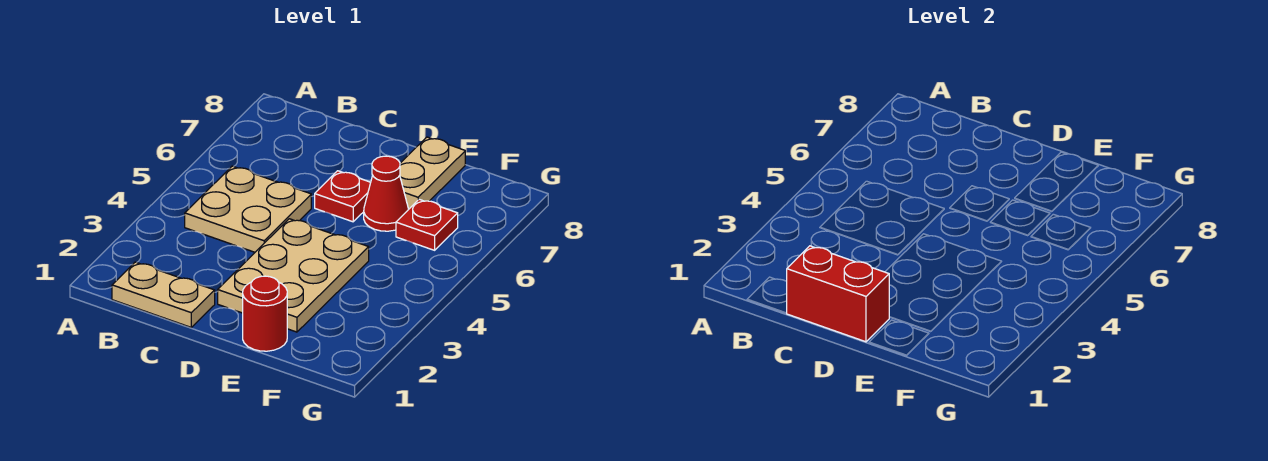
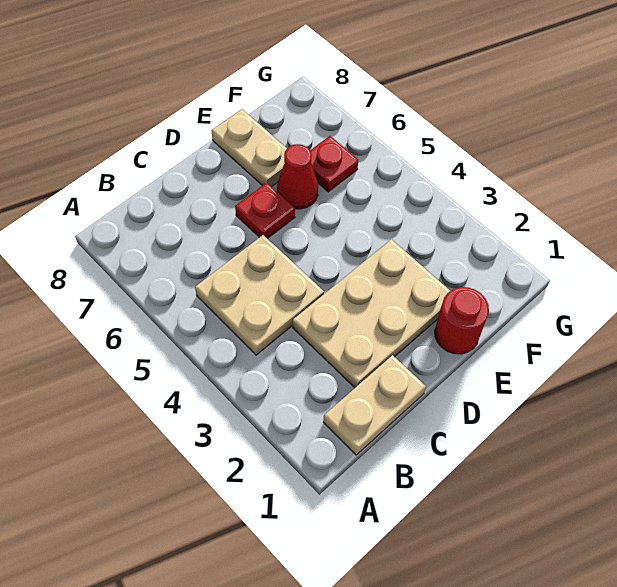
red 1x2 brick [787,246,889,342] -> none
tan 2x3 plate [218,219,369,332] -> tan 2x3 plate turned to [293,239,450,388]

